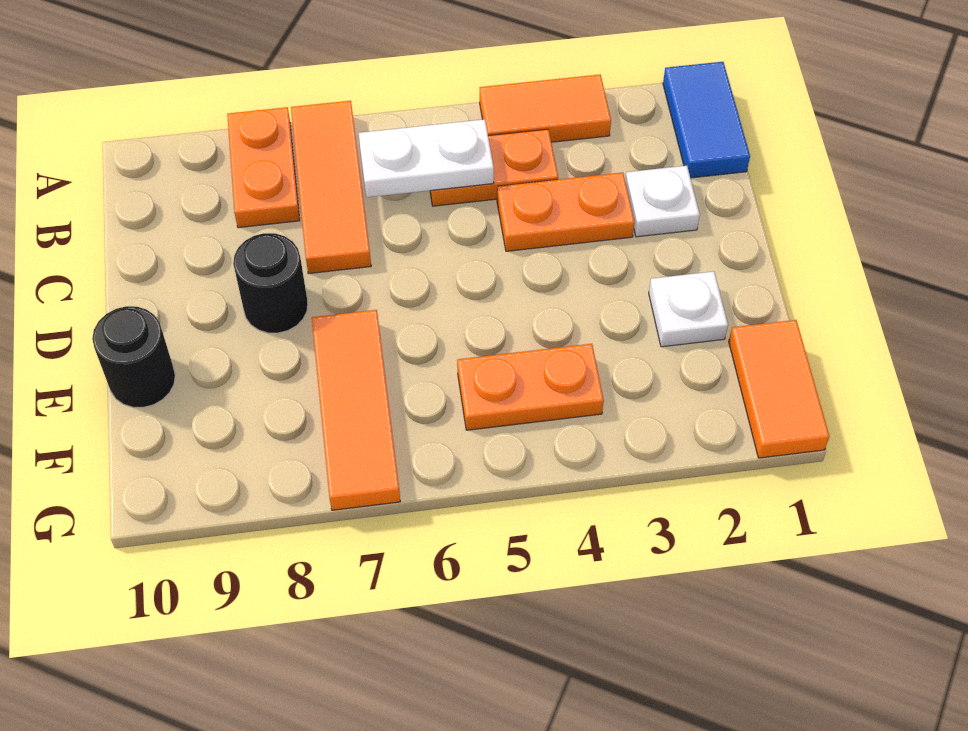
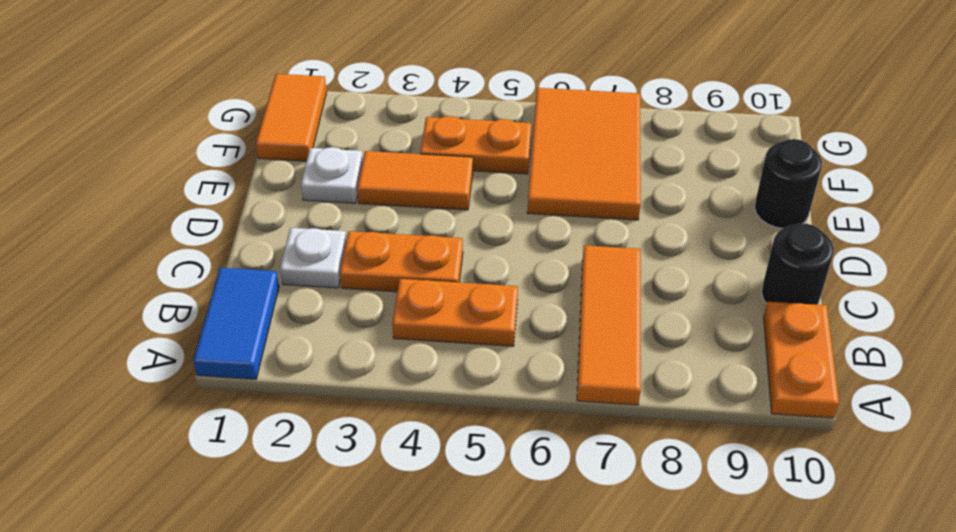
orange 1x2 tile [480,75,611,142] -> orange 1x2 tile moved to [357,151,473,210]
orange 1x2 plate [227,107,300,228] -> orange 1x2 plate moved to [764,302,839,418]
white 1x2 plate [359,119,494,197] -> none
black 1x1 round brick [233,233,308,333] -> black 1x1 round brick moved to [762,223,834,305]
orange 1x3 tile [312,310,400,510] -> orange 2x3 tile [527,88,641,220]

